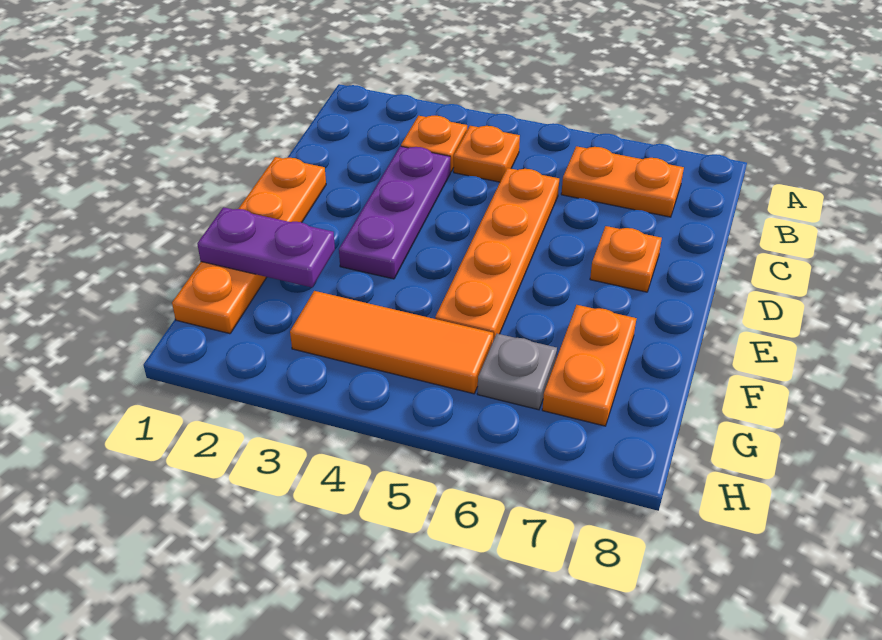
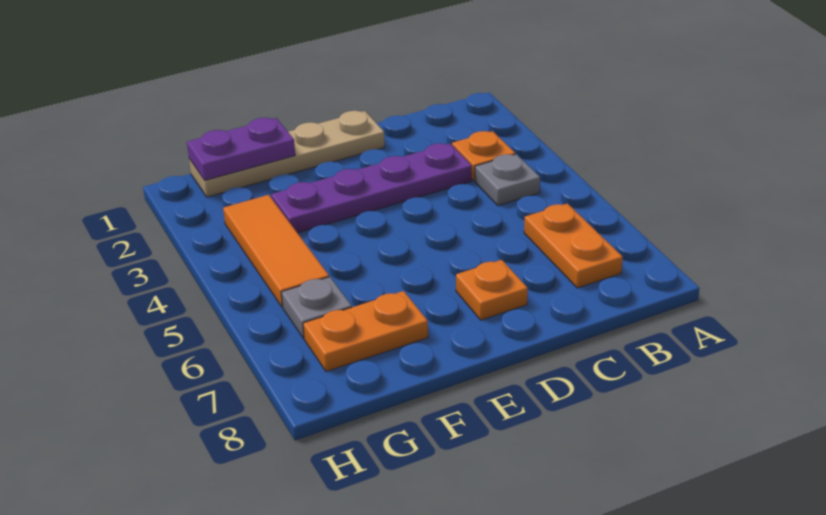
orange 1x1 plate [454,126,520,182] -> grey 1x1 plate [475,154,540,206]
purple 1x3 plate [339,146,450,279] -> purple 1x4 plate [271,143,472,233]
orange 1x4 plate [435,168,559,340] -> none
orange 1x4 plate [172,157,326,334] -> tan 1x4 plate [189,111,385,197]
purple 1x2 plate [197,207,335,287] -> purple 1x2 plate turned to [187,118,295,180]

